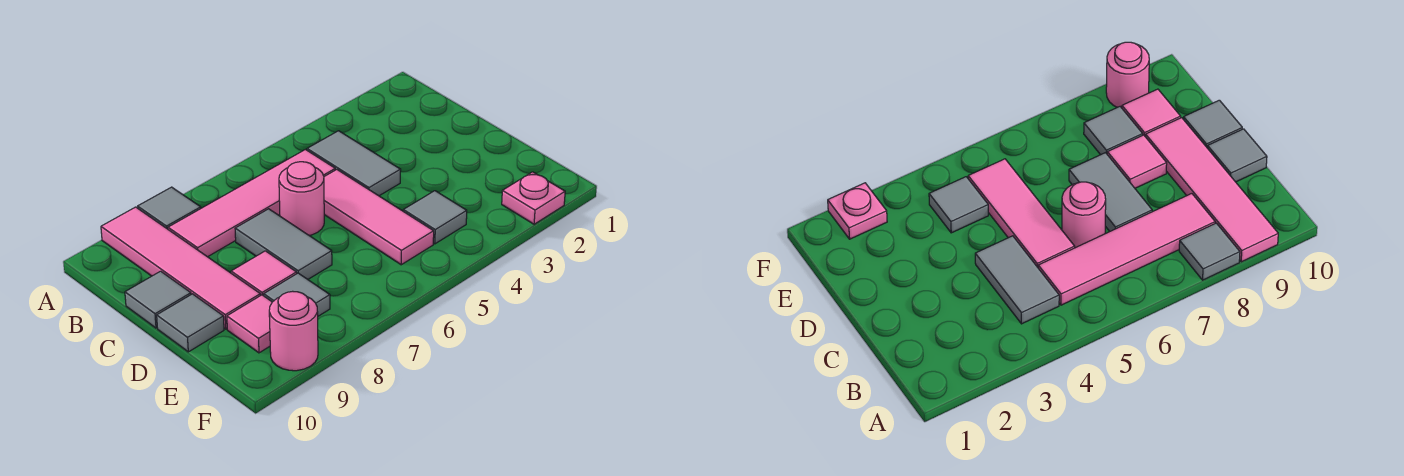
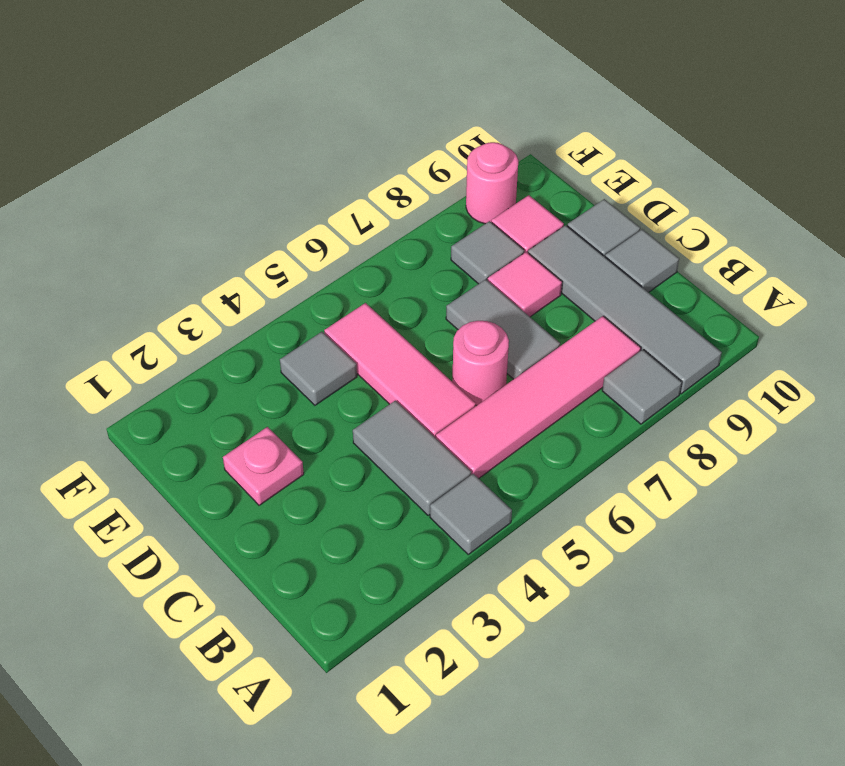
none -> grey 1x1 tile [430,474,512,554]
pink 1x4 tile [101,207,260,329] -> grey 1x4 tile [528,225,722,394]
pink 1x1 plate [502,172,565,224] -> pink 1x1 plate moved to [223,427,304,505]

